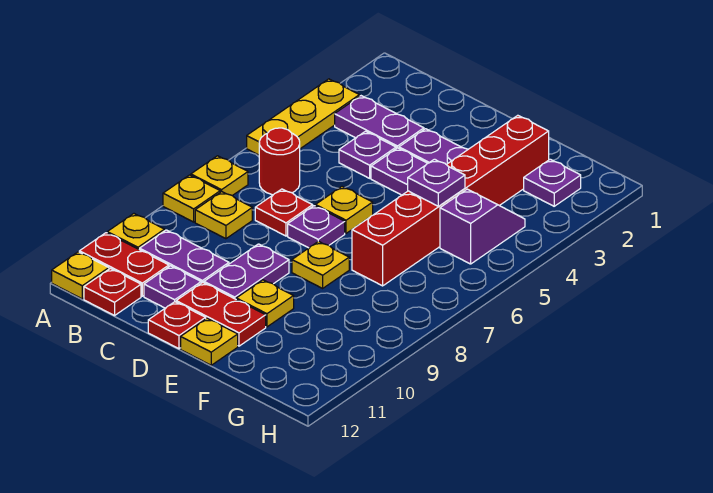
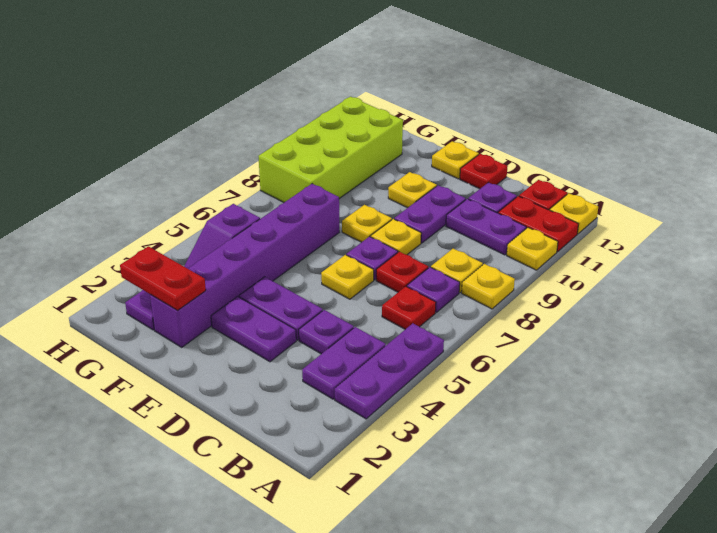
yellow 1x3 plate [247,79,360,155] -> purple 1x3 plate [335,323,444,419]
yellow 1x1 plate [191,156,248,196] -> yellow 1x1 plate moved to [371,219,421,255]
purple 1x2 plate [335,96,424,149] -> purple 1x2 plate turned to [302,327,386,399]
red 1x1 round brick [259,128,300,195] -> red 1x1 plate [382,286,436,329]
red 1x2 plate [176,282,266,346] -> red 1x2 plate moved to [120,246,206,310]
red 1x6 brick [352,115,549,286] -> purple 1x6 brick [150,184,339,347]
purple 1x1 plate [408,159,465,206] -> purple 1x1 plate moved to [407,267,460,312]
none -> lime 2x4 brick [259,97,403,202]

